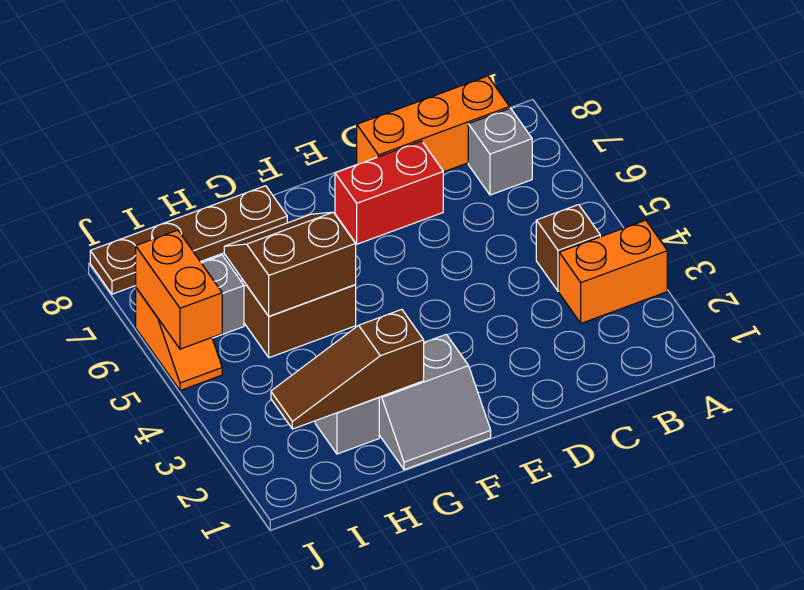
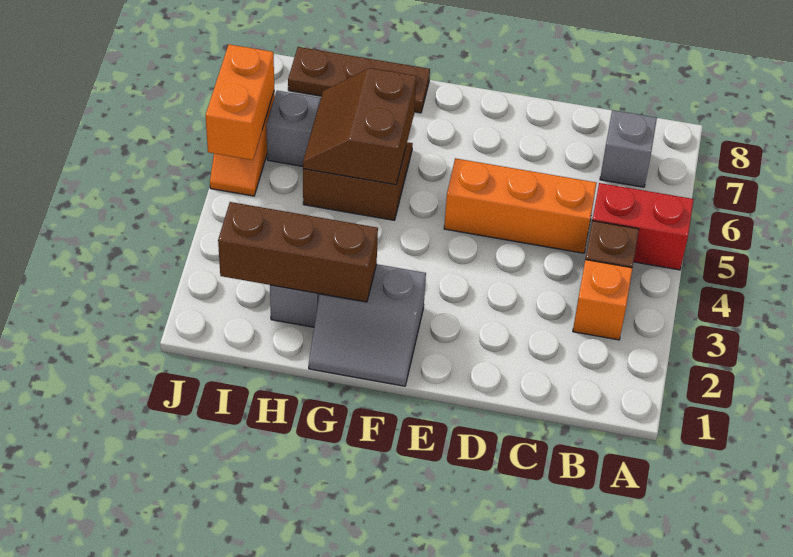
orange 1x2 brick [559,220,667,323] -> orange 1x1 brick [573,260,632,340]
orange 1x3 brick [357,76,510,172] -> orange 1x3 brick moved to [444,158,597,253]
red 1x2 brick [335,141,443,244] -> red 1x2 brick moved to [592,183,694,270]
brown 1x3 slope [271,309,424,429] -> brown 1x3 brick [218,202,378,302]
brown 2x2 slope [224,212,356,316] -> brown 2x2 slope turned to [303,68,416,185]
brown 1x4 plate [90,186,287,294] -> brown 1x3 plate [288,47,430,113]

